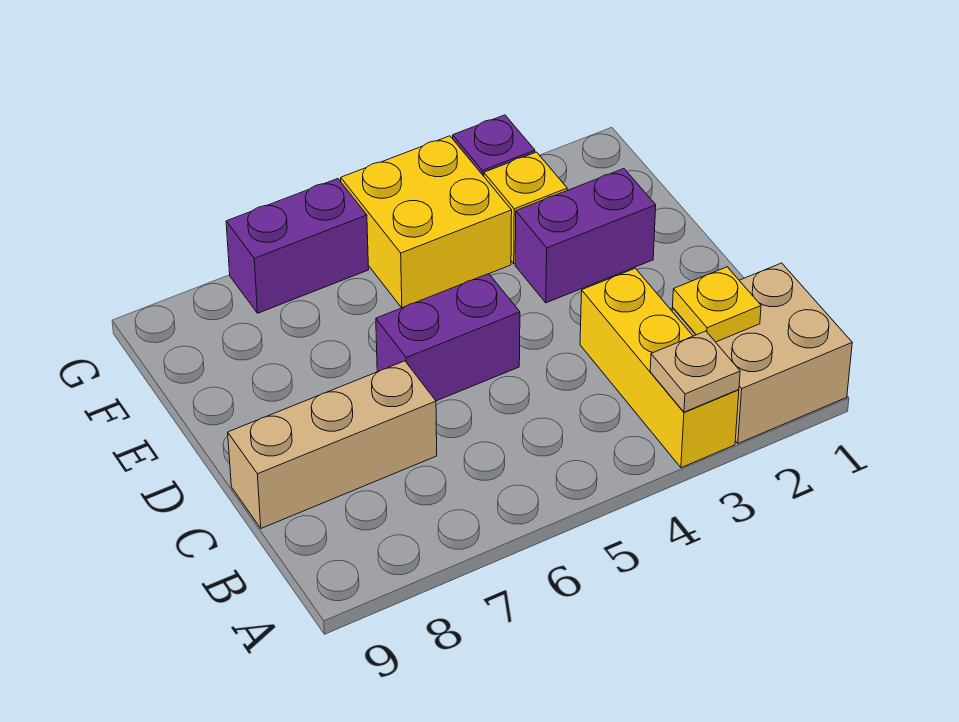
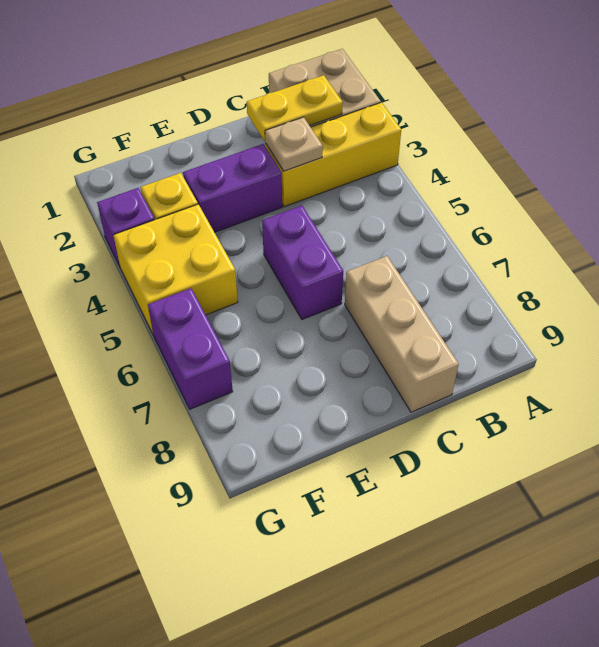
tan 1x1 plate [650,331,740,412] -> tan 1x1 plate moved to [265,117,323,171]
yellow 1x1 plate [673,267,761,342] -> yellow 1x2 plate [247,75,343,141]
purple 1x2 brick [515,169,656,303] -> purple 1x2 brick turned to [183,144,282,232]

